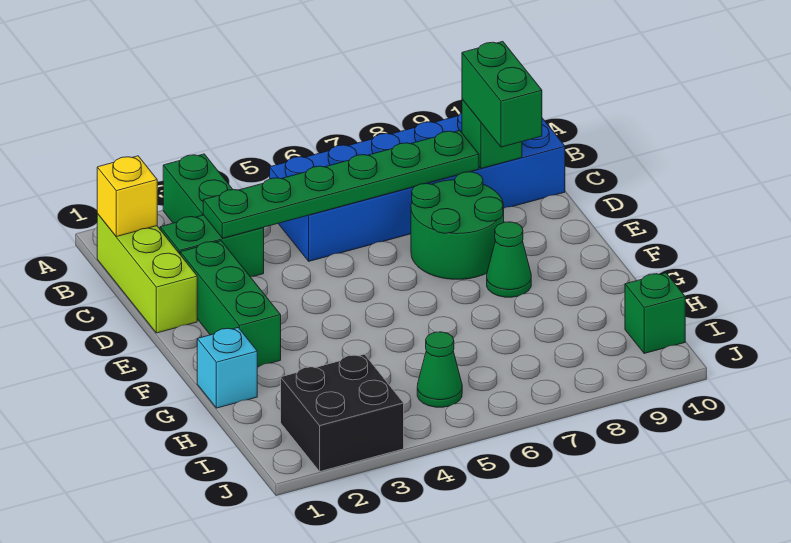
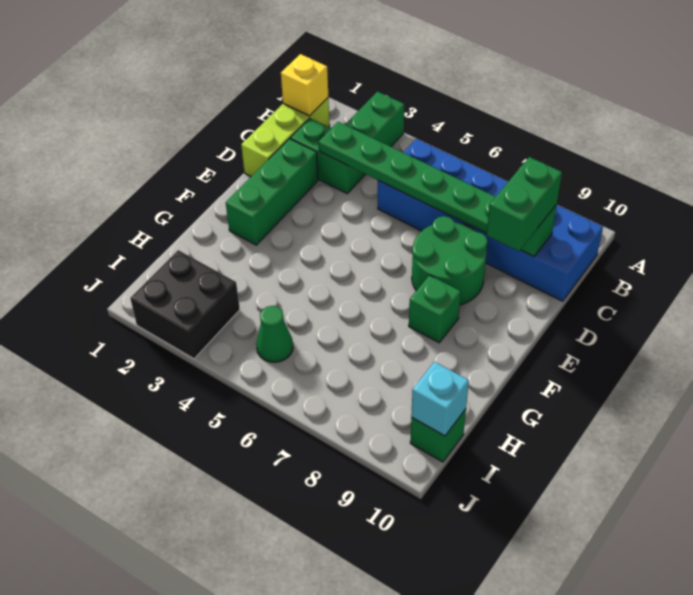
green 1x1 cone [487,222,531,297] -> green 1x1 brick [409,275,461,343]
cyan 1x1 brick [197,328,257,408] -> cyan 1x1 brick moved to [411,362,469,436]

